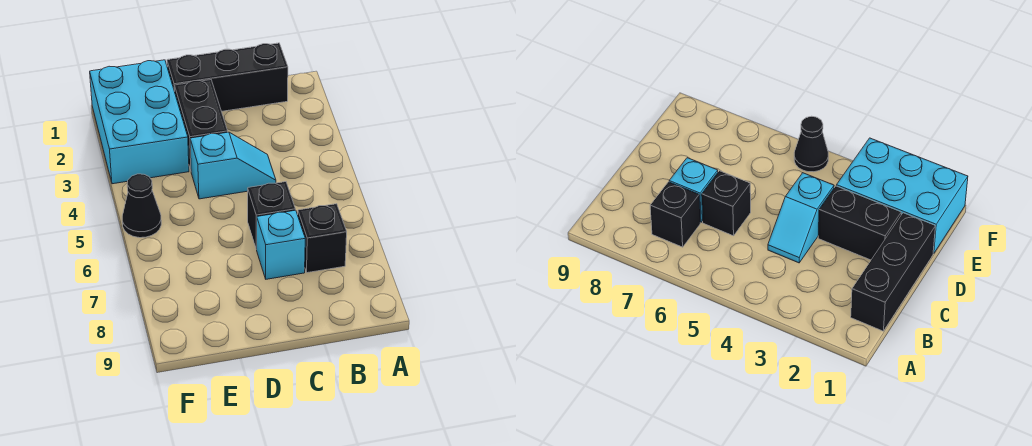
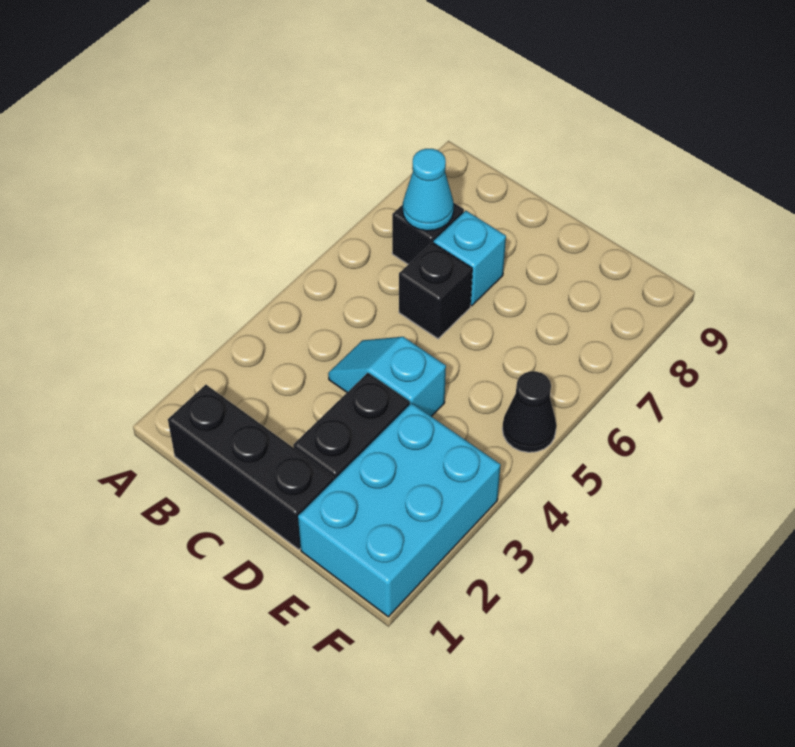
none -> cyan 1x1 cone [403,149,454,231]

